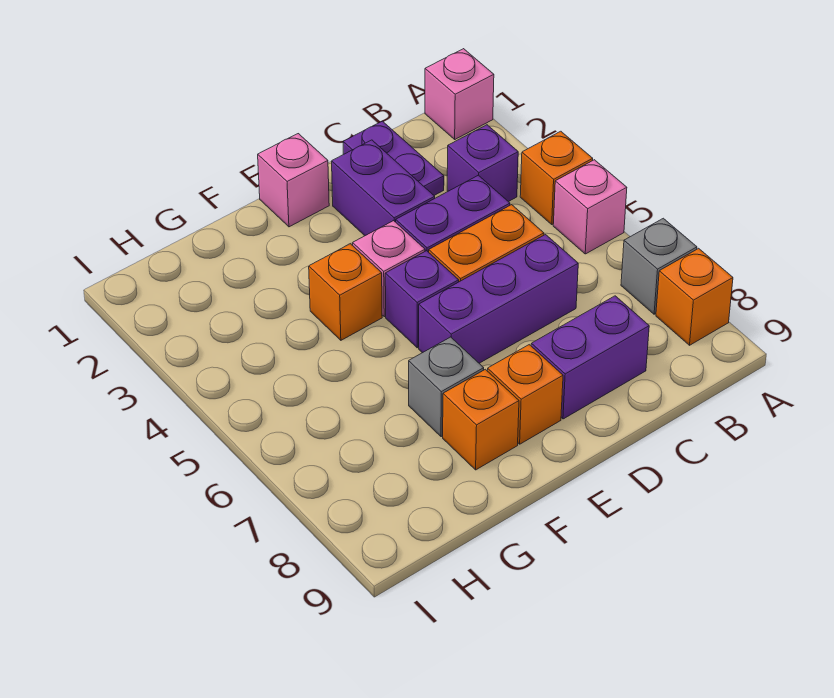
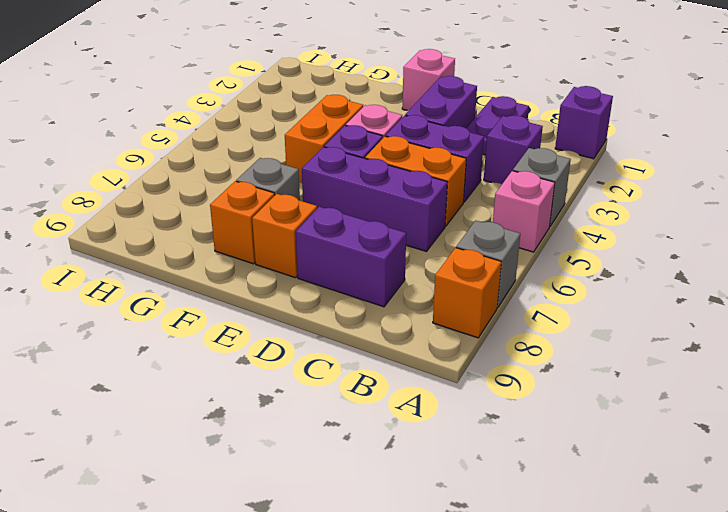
pink 1x1 brick [425,49,494,139] -> purple 1x1 brick [555,86,613,159]
orange 1x1 brick [520,131,593,224] -> grey 1x1 brick [513,148,571,226]
orange 1x1 brick [309,244,382,340] -> orange 1x2 brick [285,95,363,183]

